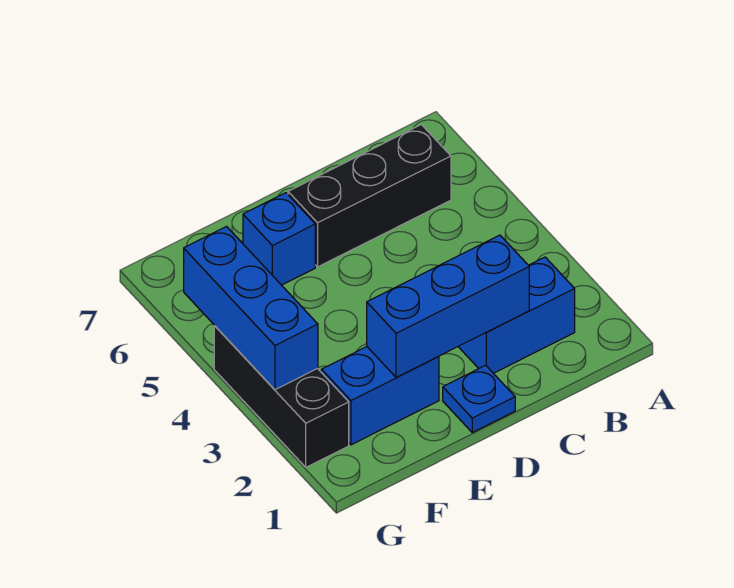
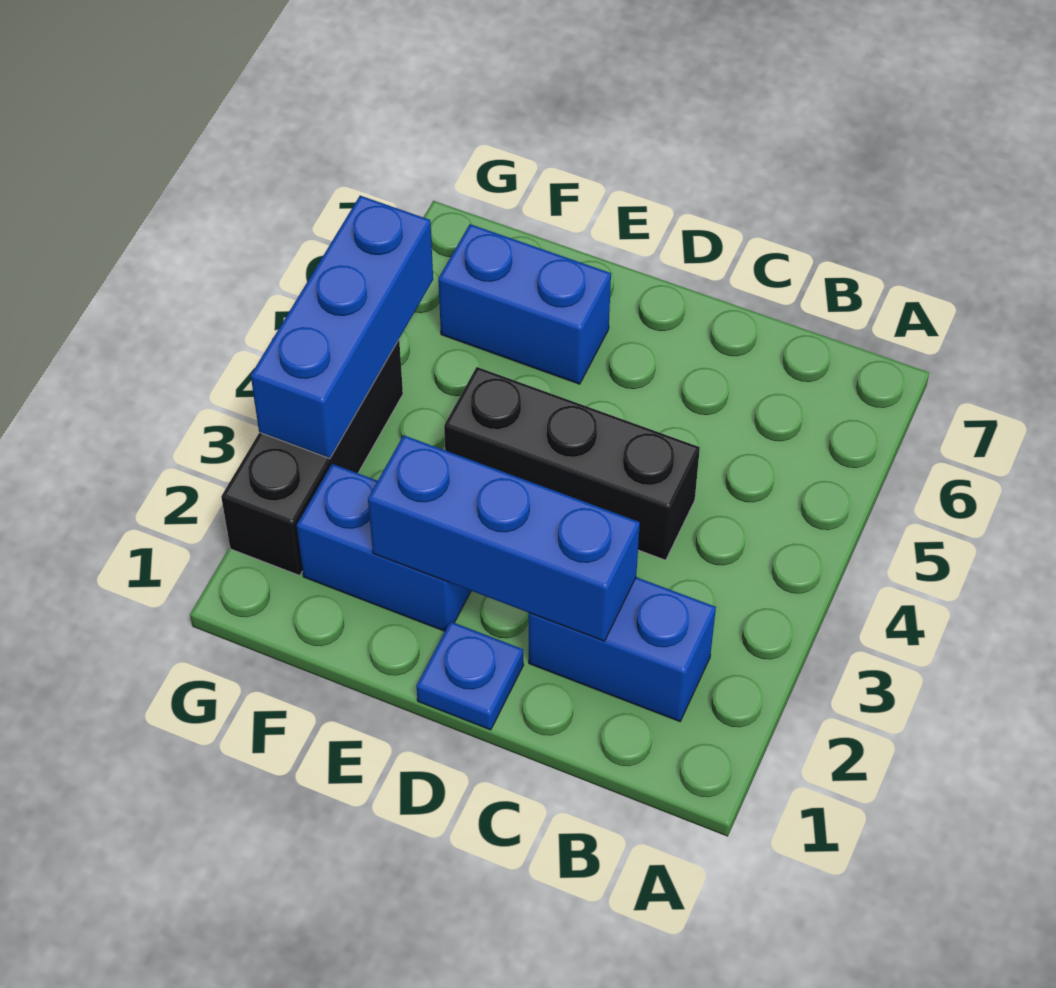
black 1x3 brick [288,125,451,267] -> black 1x3 brick moved to [444,367,700,560]
blue 1x1 brick [243,193,315,285] -> blue 1x2 brick [438,224,611,384]

